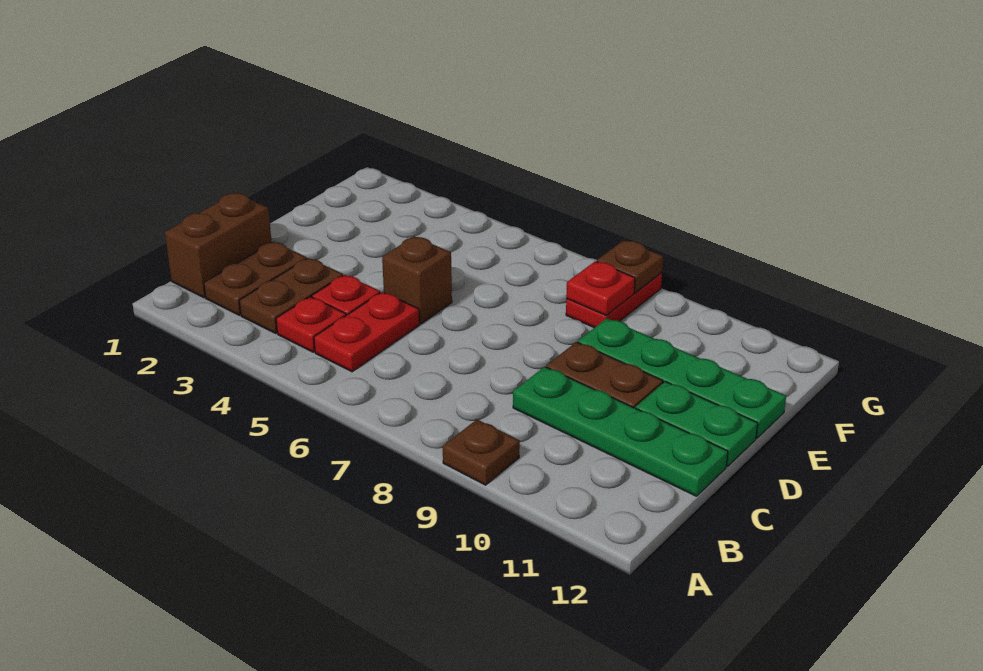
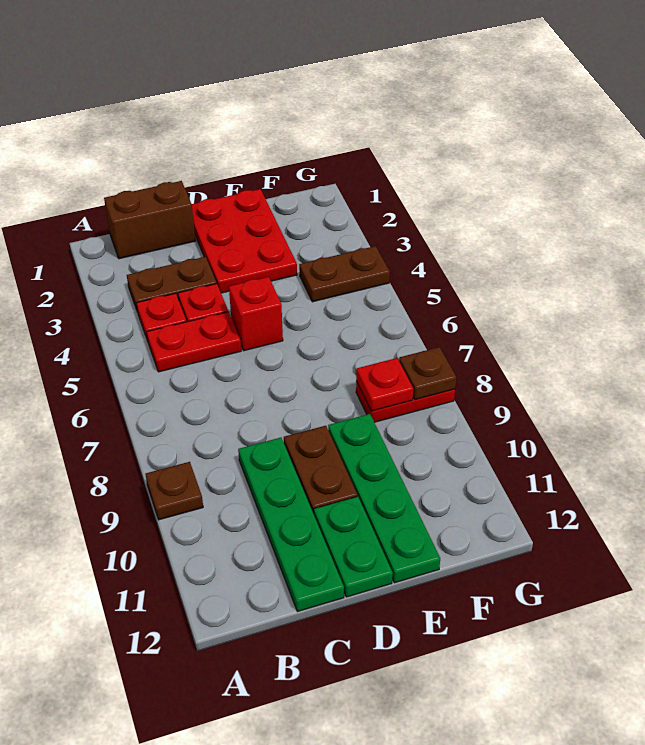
brown 1x2 plate [204,242,307,315] -> brown 1x2 plate moved to [299,246,390,302]
none -> red 2x3 plate [192,189,297,293]
brown 1x1 brick [382,236,452,324] -> red 1x1 brick [229,277,283,351]

